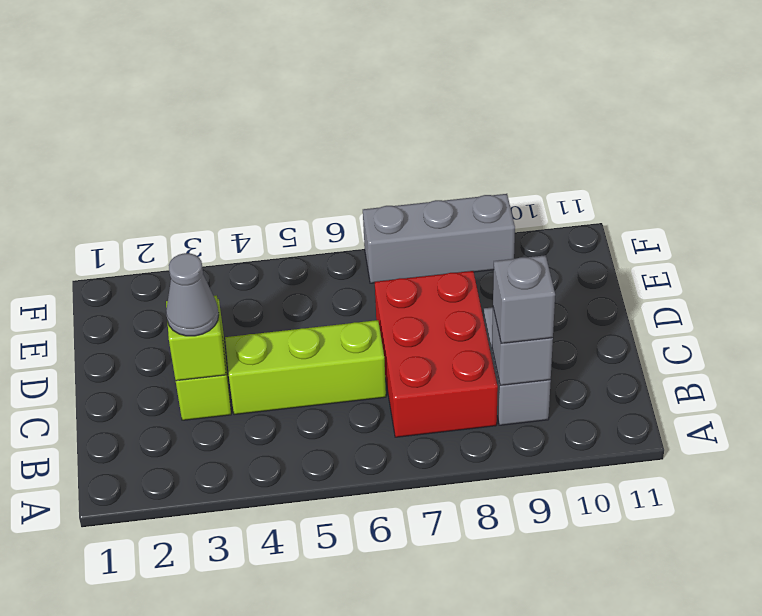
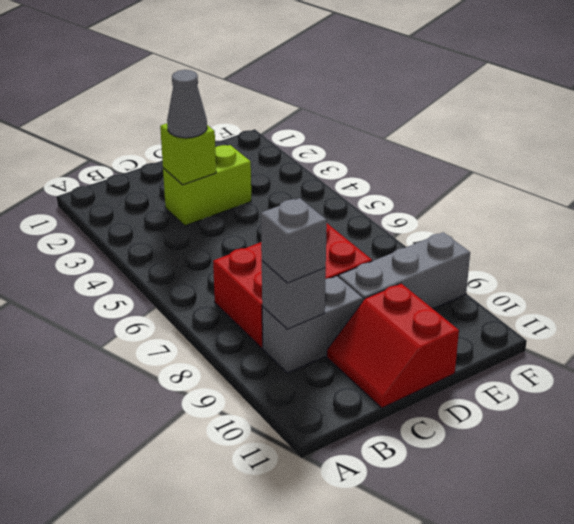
lime 1x3 brick [225,320,386,415] -> none
none -> red 2x2 slope [327,283,459,408]
grey 1x3 brick [363,194,515,283] -> grey 1x3 brick turned to [339,232,470,309]

